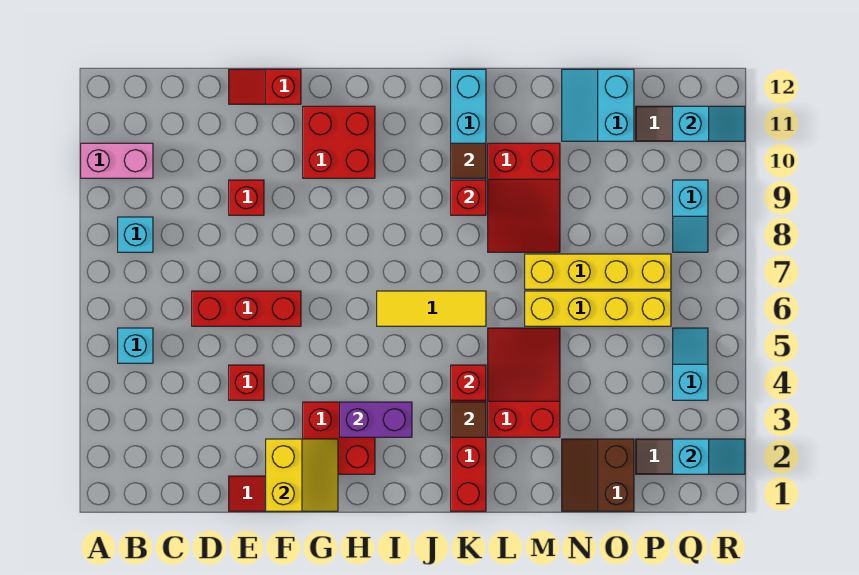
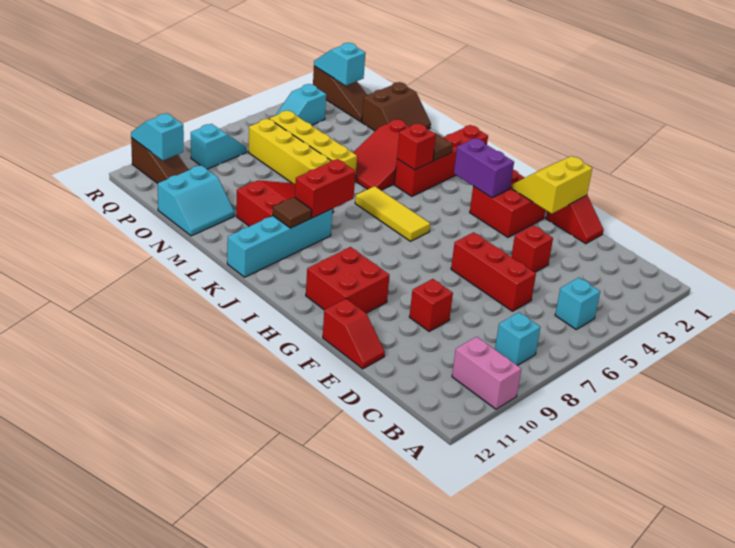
red 1x1 brick [451,180,486,215] -> red 1x2 brick [295,159,356,218]

